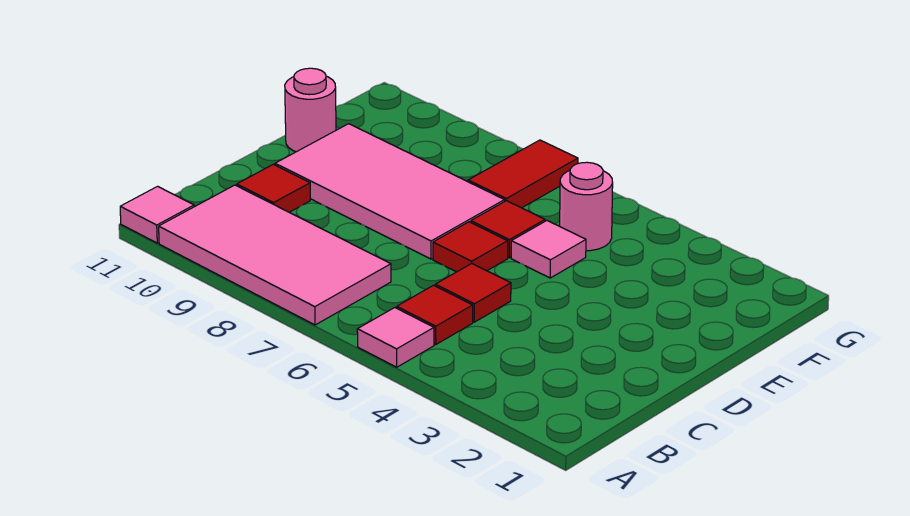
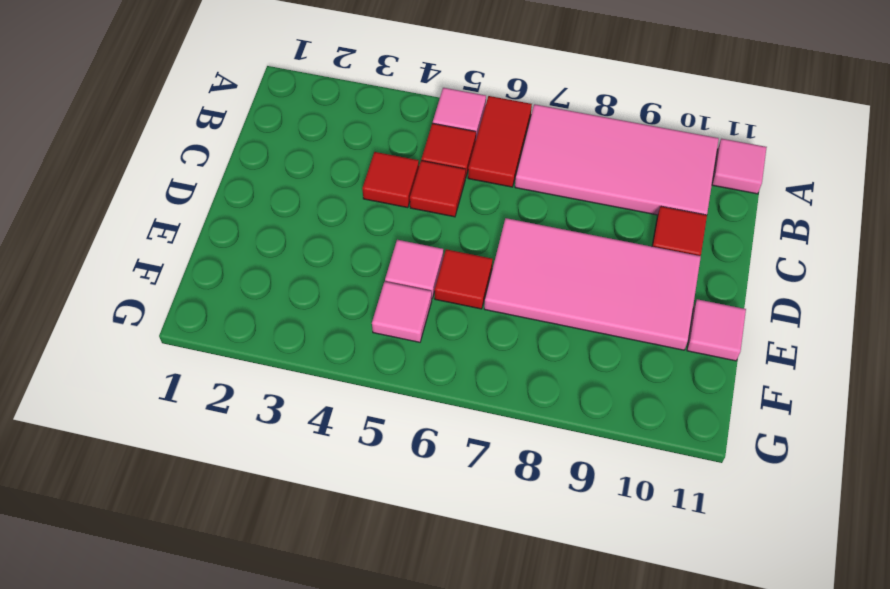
red 1x1 tile [433,222,508,272] -> red 1x1 tile moved to [362,152,419,208]
pink 1x1 round brick [285,68,336,152] -> pink 1x1 tile [687,299,746,361]
pink 1x1 round brick [560,162,613,251] -> pink 1x1 tile [372,282,432,342]
red 1x2 tile [468,140,578,208] -> red 1x2 tile moved to [468,96,532,187]

